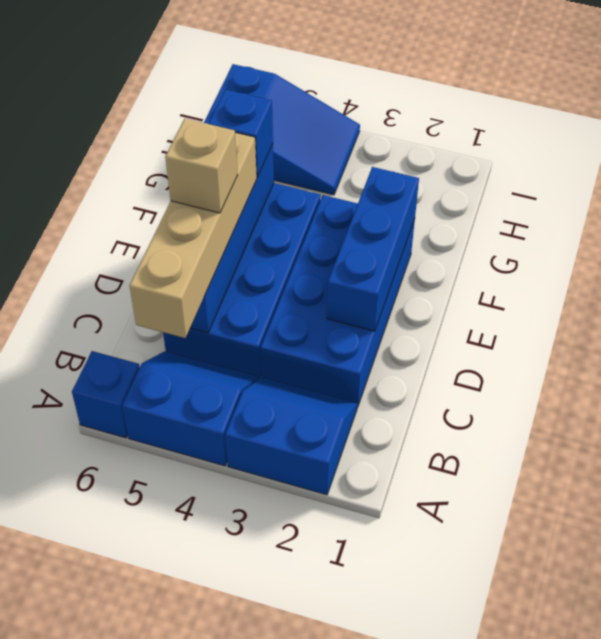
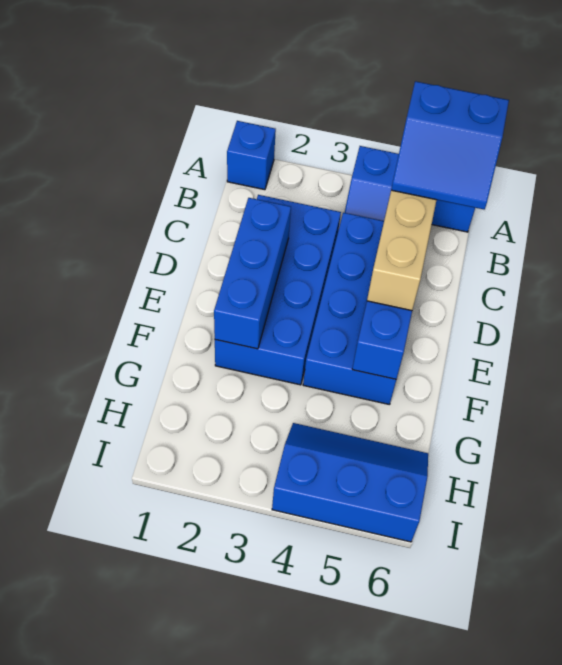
blue 2x2 slope [225,377,357,495] -> blue 2x2 slope moved to [391,81,509,210]
tan 1x1 brick [165,119,237,213] -> none
blue 1x1 brick [209,90,273,177] -> blue 1x1 brick moved to [227,121,276,190]
blue 2x3 slope [204,64,360,195] -> blue 2x3 slope turned to [272,423,428,542]

